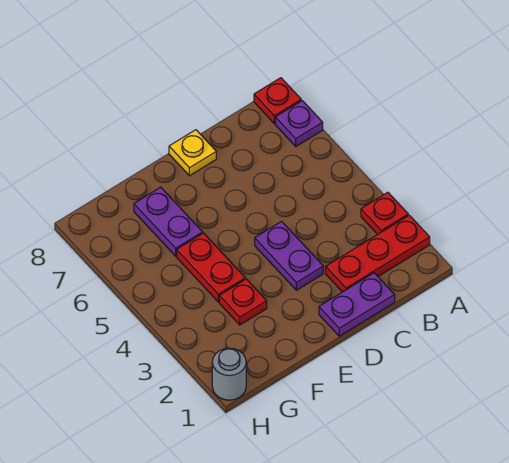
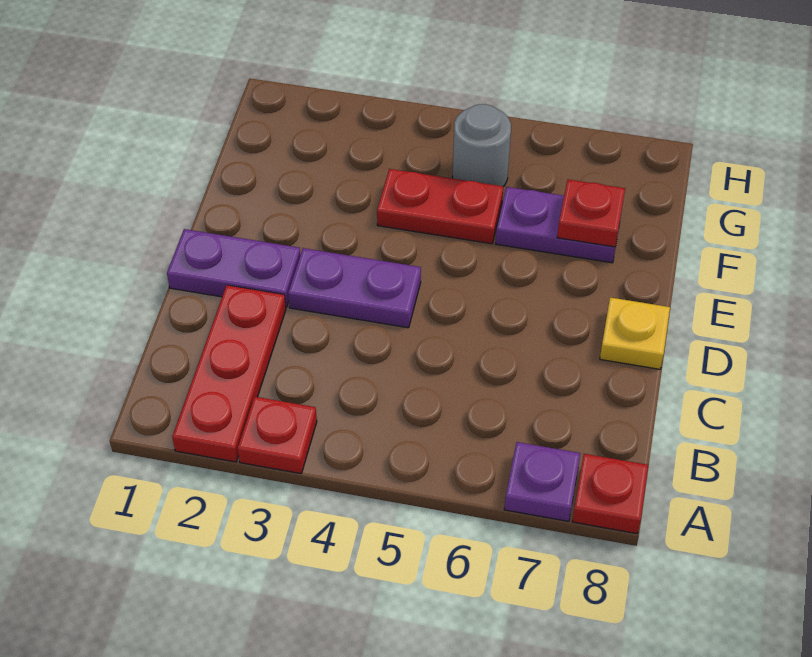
purple 1x2 plate [319,273,395,336] -> purple 1x2 plate turned to [167,229,300,307]
red 1x1 plate [219,279,267,325] -> red 1x1 plate moved to [557,180,625,247]
grey 1x1 round brick [212,348,246,400] -> grey 1x1 round brick moved to [452,104,511,187]

